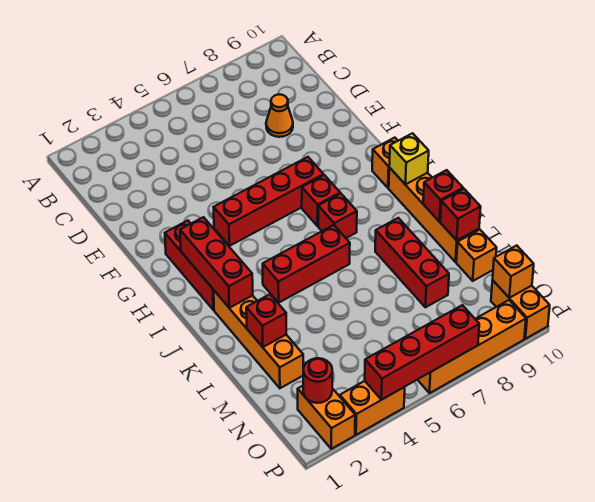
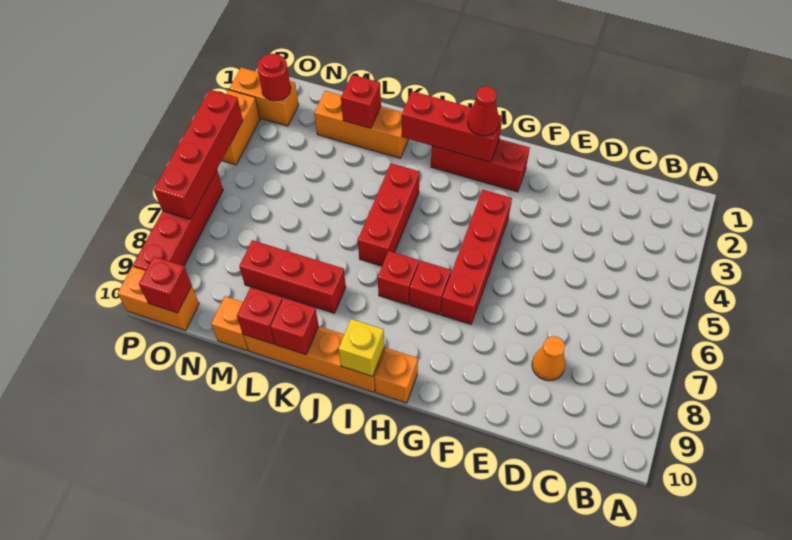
none -> red 1x1 cone [468,86,499,136]
orange 1x4 brick [214,291,303,388] -> orange 1x3 brick [314,91,409,158]
orange 1x1 brick [493,245,534,298] -> red 1x1 brick [139,256,192,313]
orange 1x4 brick [418,300,526,393] -> red 1x4 brick [133,170,223,271]

